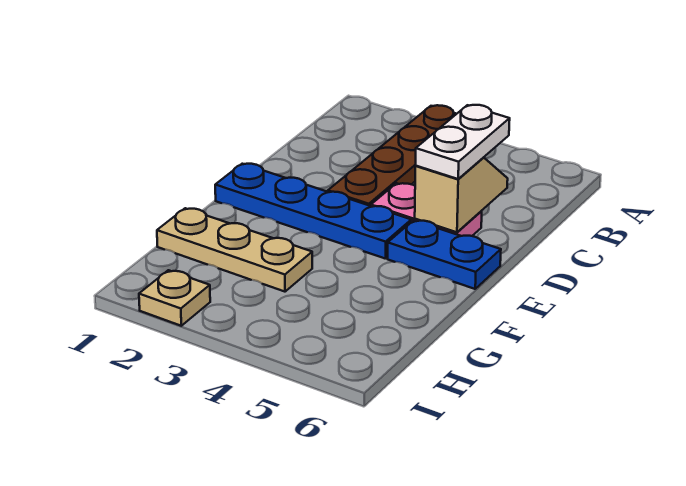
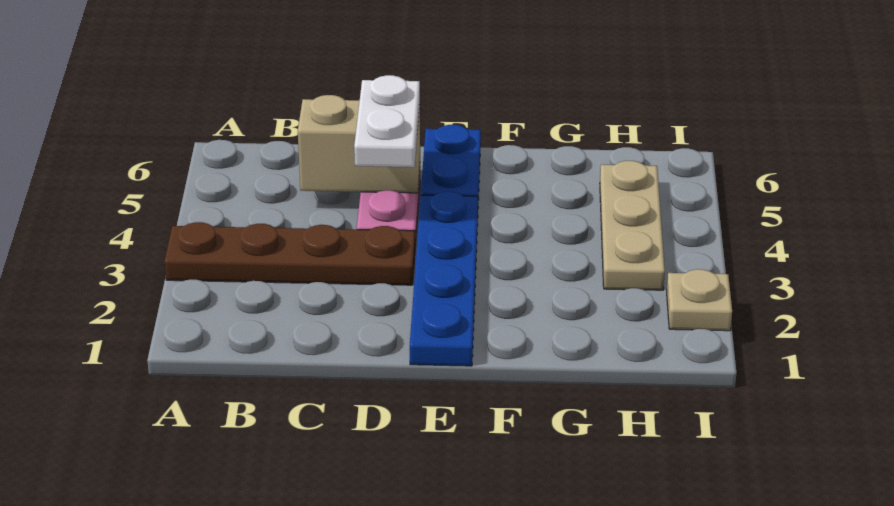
tan 1x2 slope [415,157,508,232] -> tan 1x2 brick [298,95,420,193]
white 1x2 plate [416,105,510,179] -> white 1x2 plate turned to [354,75,420,167]
tan 1x3 plate [157,208,312,292] -> tan 1x3 plate moved to [600,161,665,290]

